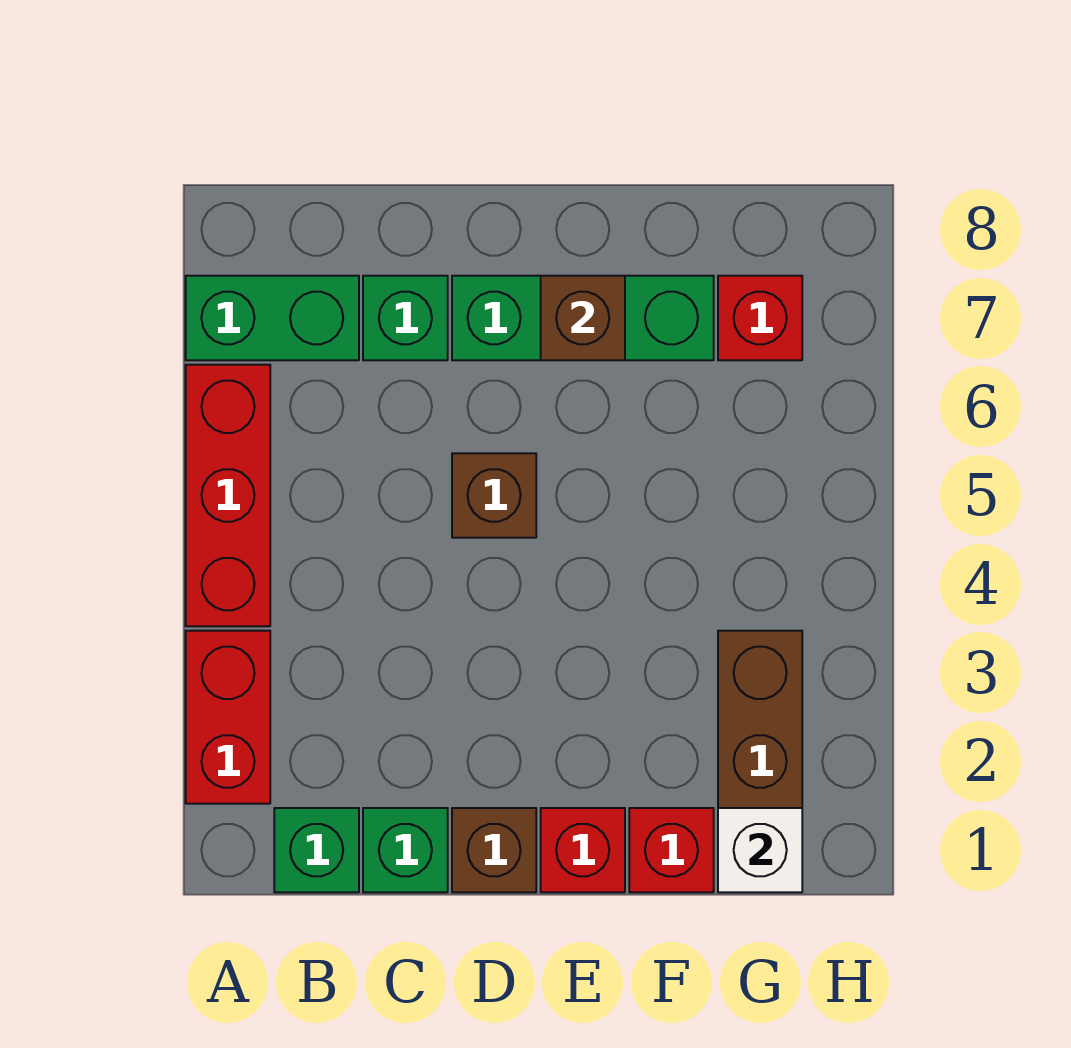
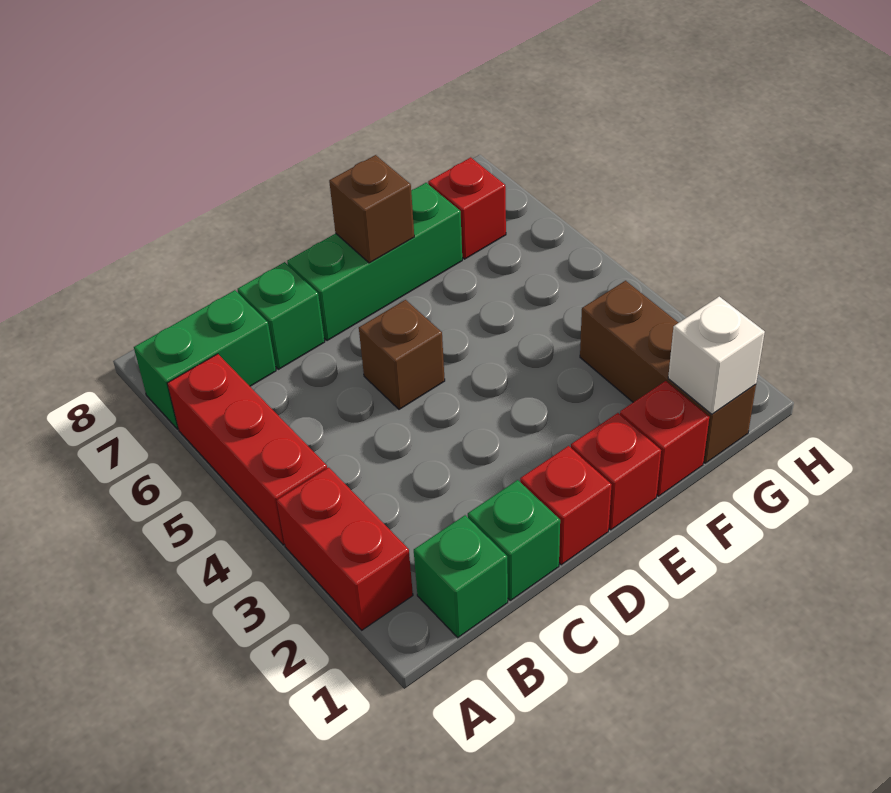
brown 1x1 brick [452,808,536,892] -> red 1x1 brick [520,446,611,565]

